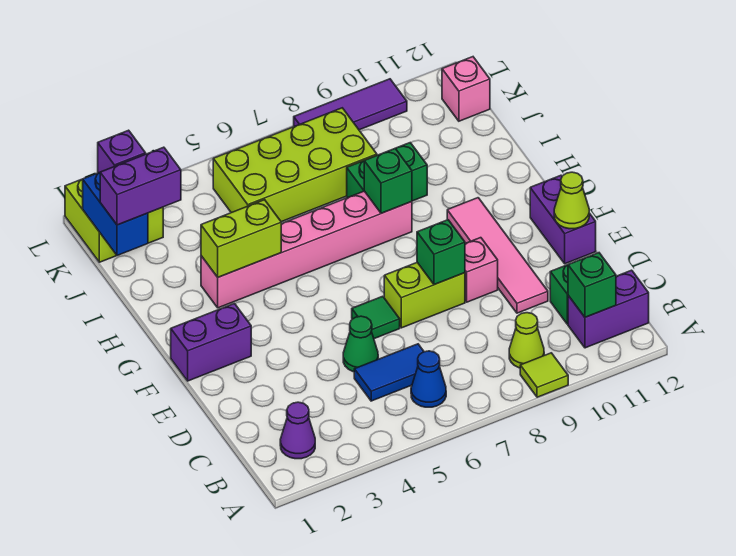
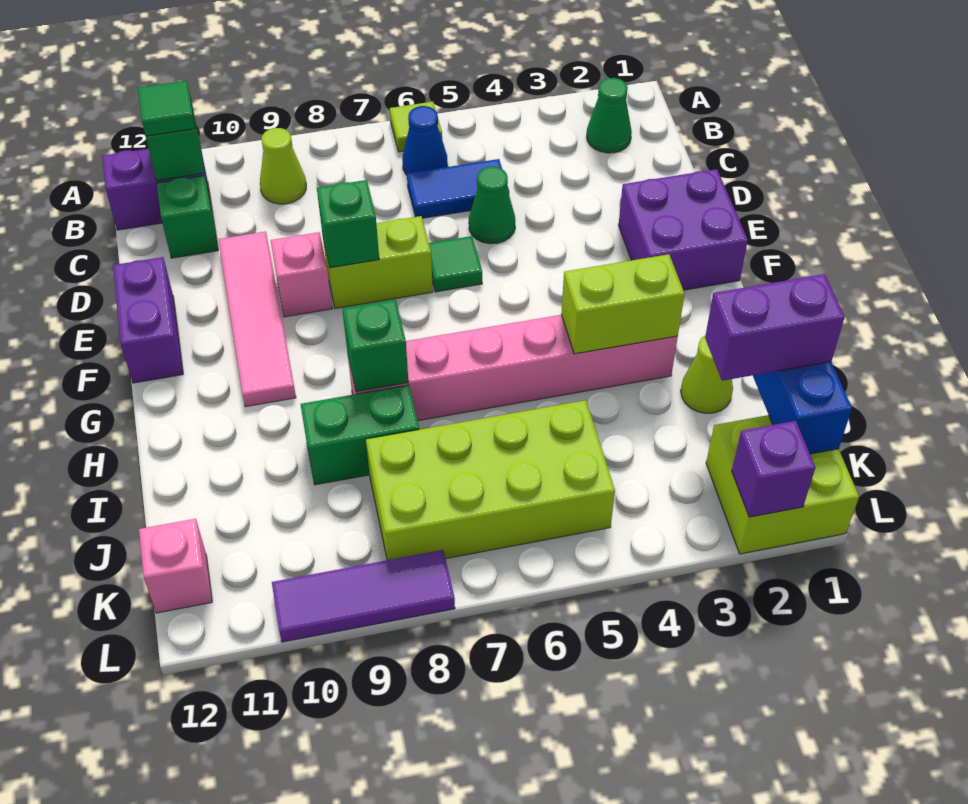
lime 1x1 tile [520,353,568,397] -> lime 1x1 tile moved to [390,102,442,152]
purple 1x1 cone [280,402,315,459] -> green 1x1 cone [587,78,632,153]
none -> green 1x1 tile [138,81,195,136]
lime 1x1 cone [554,172,589,229] -> lime 1x1 cone moved to [681,336,733,413]
purple 1x2 brick [171,304,251,381] -> purple 2x2 brick [618,169,748,290]

